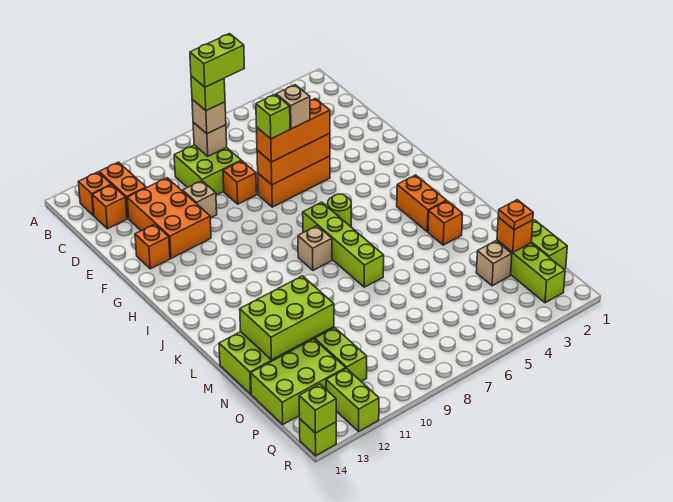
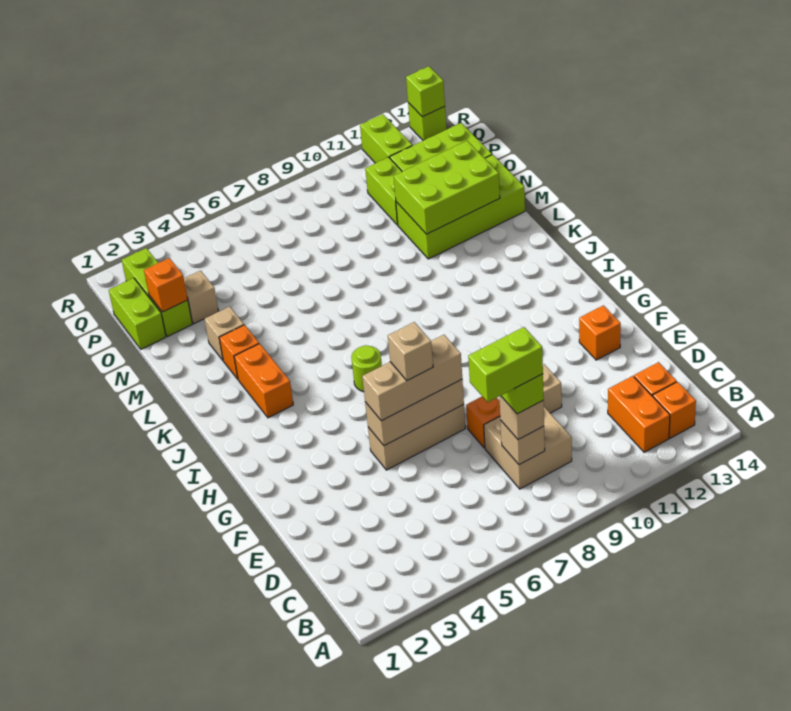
lime 2x2 brick [174,145,241,195] -> tan 2x2 brick [484,407,572,489]
orange 2x3 brick [127,178,211,258] -> none
orange 1x3 brick [258,156,330,207] -> tan 1x3 brick [368,405,466,470]
orange 1x3 brick [257,133,330,185] -> tan 1x3 brick [365,380,464,446]
orange 1x3 brick [257,98,330,162] -> tan 1x3 brick [362,335,462,421]
lime 1x1 brick [256,94,290,139] -> none
lime 1x4 brick [303,202,384,287] -> none
tan 1x1 brick [298,226,332,270] -> tan 1x1 brick moved to [205,306,244,360]
orange 1x1 plate [498,200,533,230] -> none

